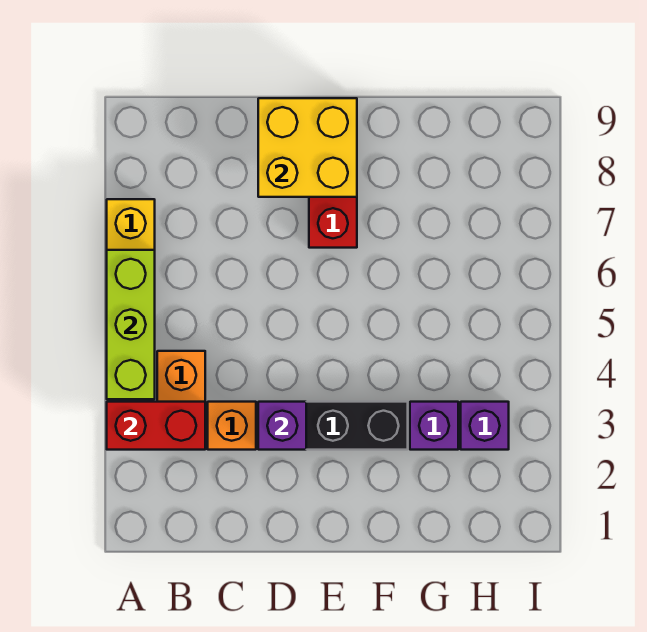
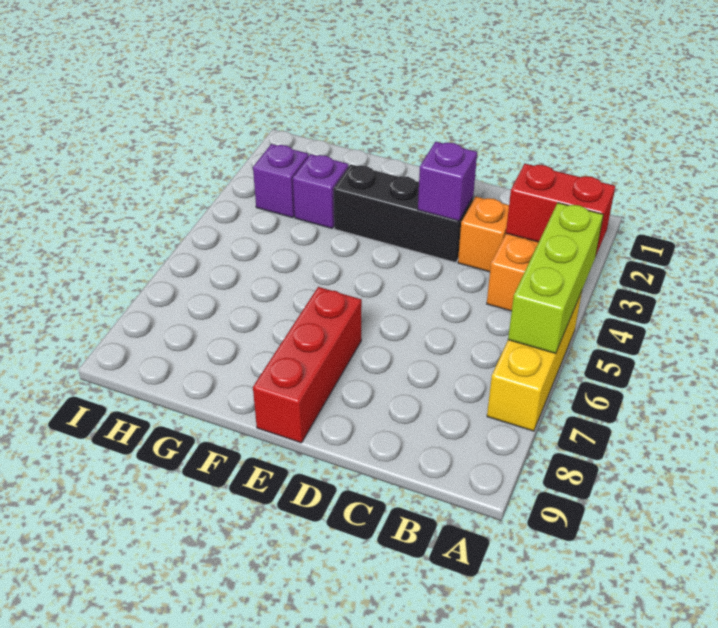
yellow 2x2 brick [258,98,357,197] -> none

